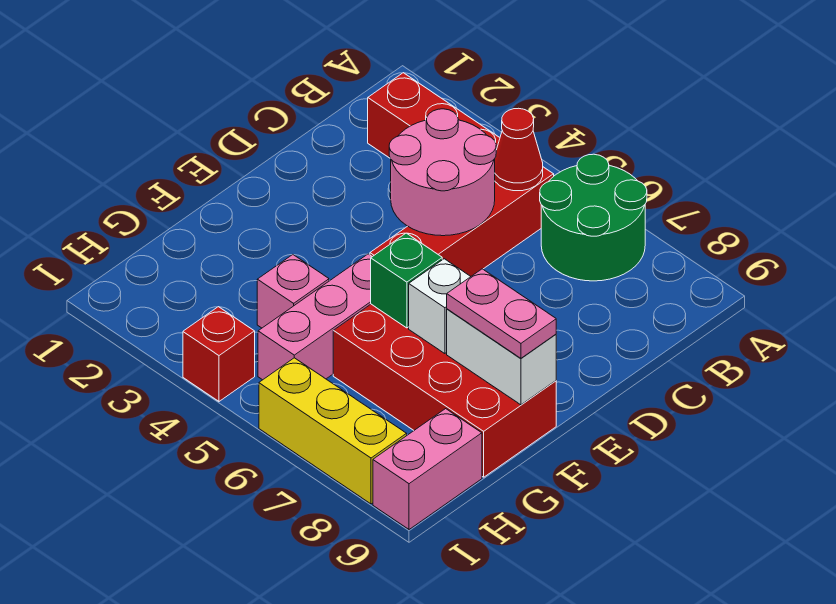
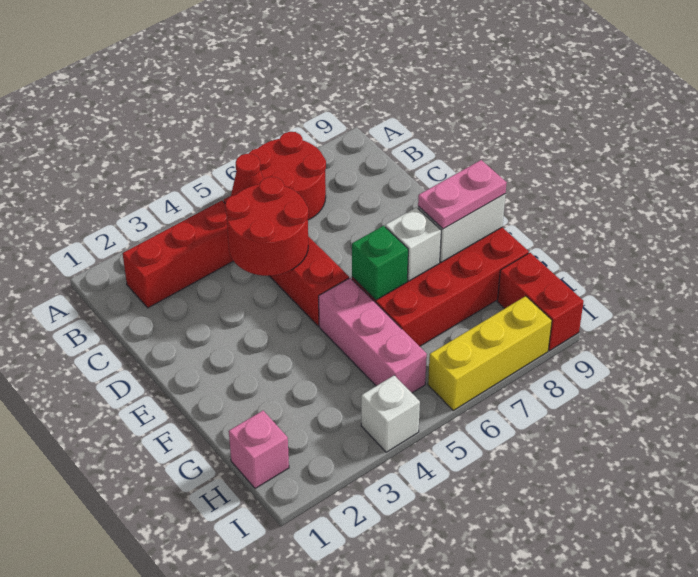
green 2x2 round brick [540,154,647,281] -> red 2x2 round brick [249,132,326,220]
pink 2x2 round brick [389,109,496,236] -> red 2x2 round brick [225,177,309,276]
pink 1x1 brick [257,255,329,328] -> pink 1x1 brick moved to [229,411,289,489]
pink 1x2 brick [373,409,482,529] -> red 1x2 brick [497,253,584,351]
red 1x1 brick [183,307,255,401] -> white 1x1 brick [361,375,420,452]

